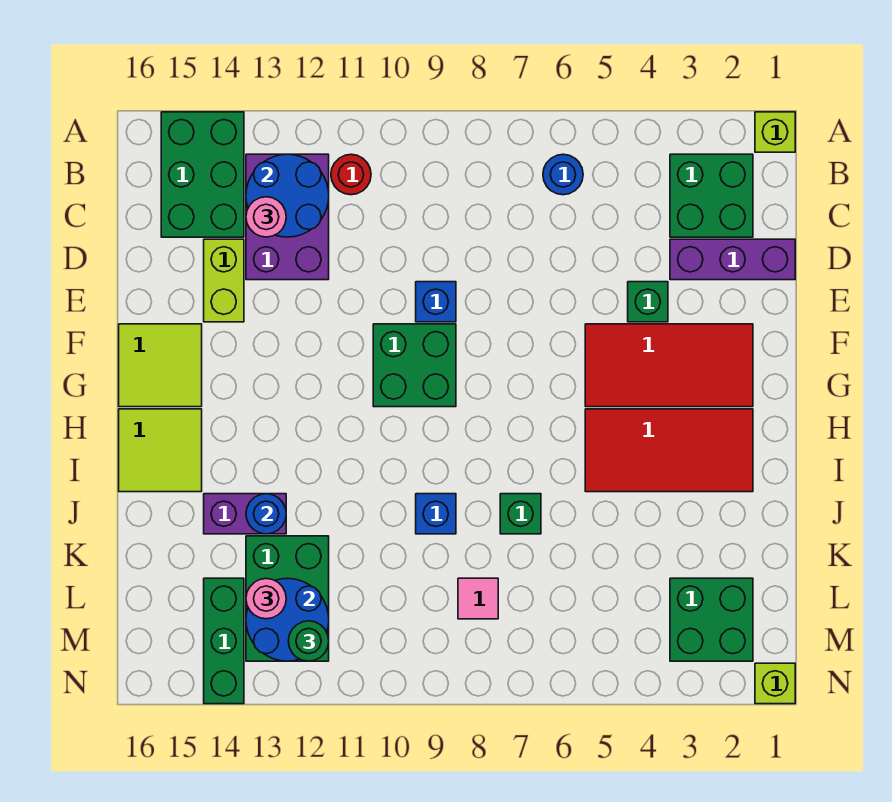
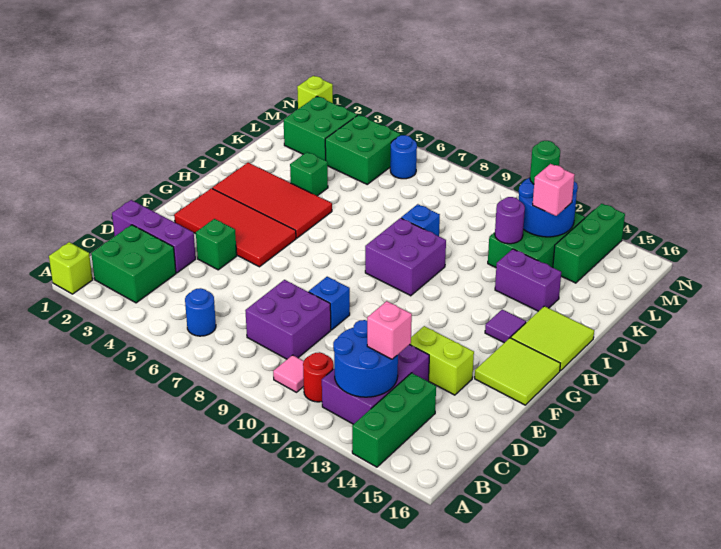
green 2x3 brick [161,112,244,237] -> green 1x3 brick [352,373,436,467]
none -> purple 2x2 brick [245,280,331,359]
pink 1x1 round brick [246,197,286,237] -> pink 1x1 brick [367,301,412,359]
lime 1x2 brick [204,239,244,322] -> lime 1x2 brick turned to [409,326,474,395]
green 2x2 brick [373,324,456,407] -> green 2x2 brick moved to [325,115,400,184]
none -> purple 2x2 brick [365,218,446,296]
none -> purple 1x1 tile [485,310,526,343]
green 1x1 brick [500,494,541,534] -> green 1x1 brick moved to [290,152,328,196]
blue 1x1 round brick [246,494,286,534] -> blue 1x1 round brick moved to [390,135,417,179]
none -> purple 1x1 round brick [495,197,525,244]
pink 1x1 tile [458,578,498,619] -> pink 1x1 tile moved to [273,355,304,392]
pink 1x1 round brick [246,579,286,619] -> pink 1x1 brick [533,164,575,216]

